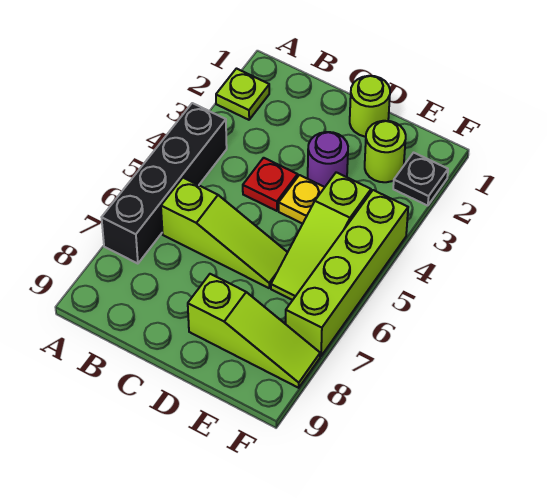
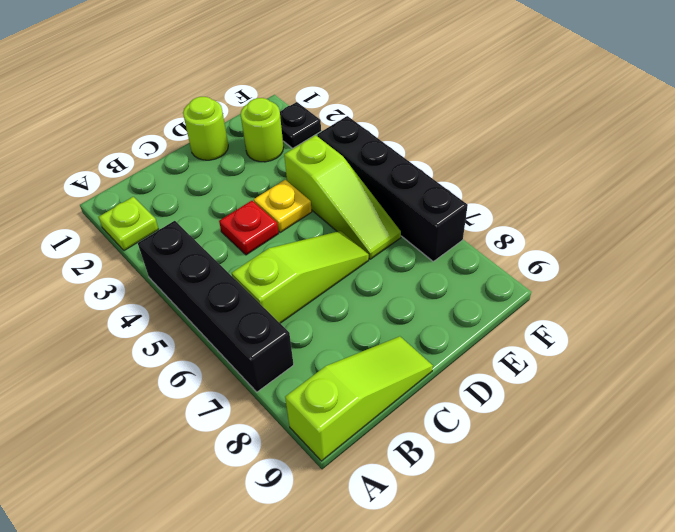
purple 1x1 round brick [308,132,348,187] -> none
lime 1x3 slope [188,274,320,388] -> lime 1x3 slope moved to [285,336,433,461]
lime 1x4 brick [286,190,408,356] -> black 1x4 brick [317,116,468,261]

